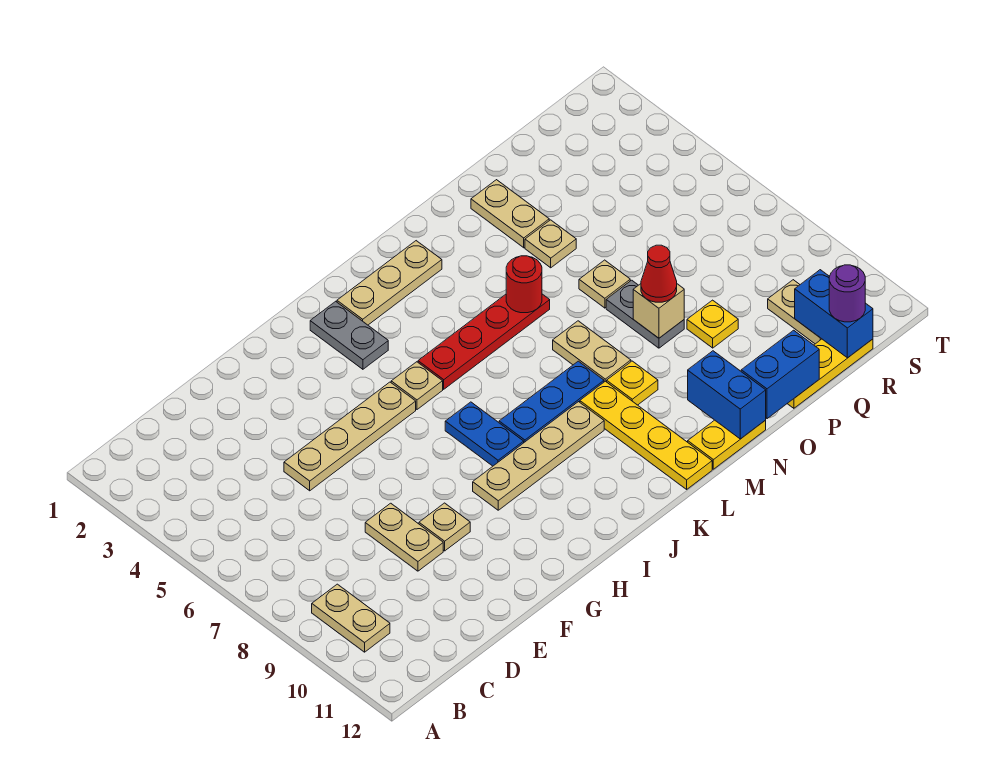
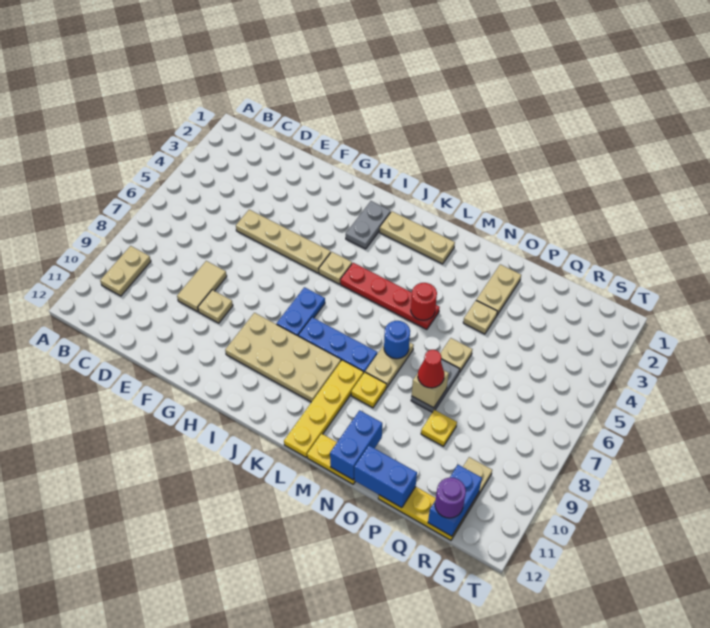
tan 1x2 plate [365,503,443,571] -> tan 1x2 tile [177,261,227,312]
tan 1x4 plate [473,402,604,510] -> tan 2x4 plate [225,313,341,402]
none -> blue 1x1 round brick [384,321,410,359]

